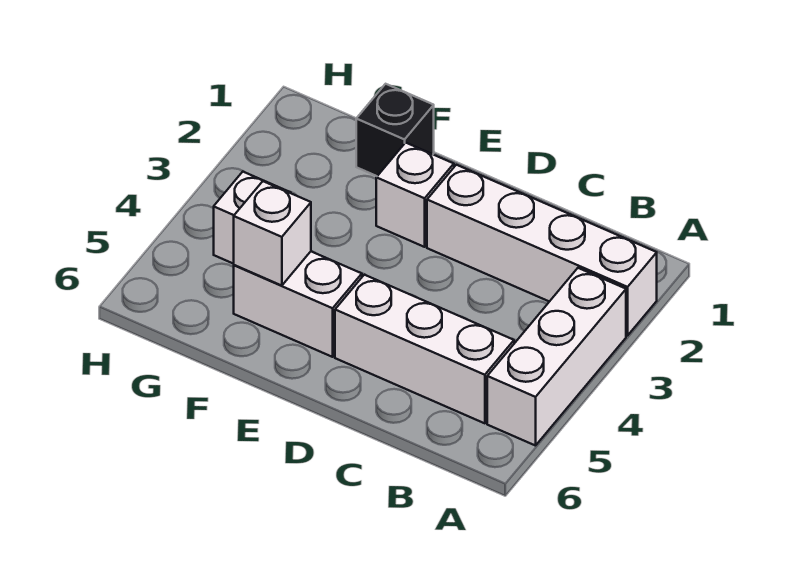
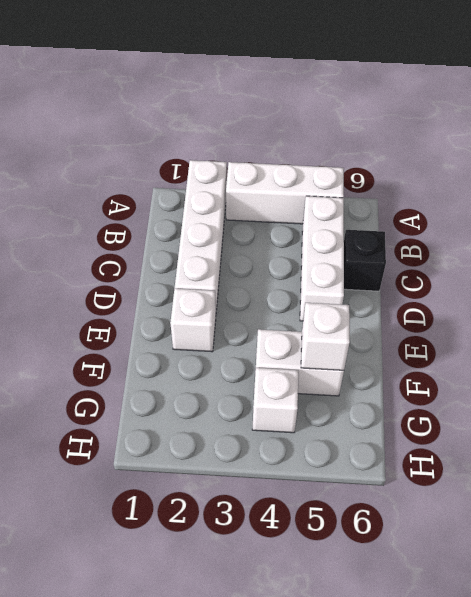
white 1x2 brick [234,252,362,357] -> white 1x2 brick turned to [256,329,344,396]
black 1x1 brick [356,84,434,176] -> black 1x1 brick moved to [344,230,386,291]

